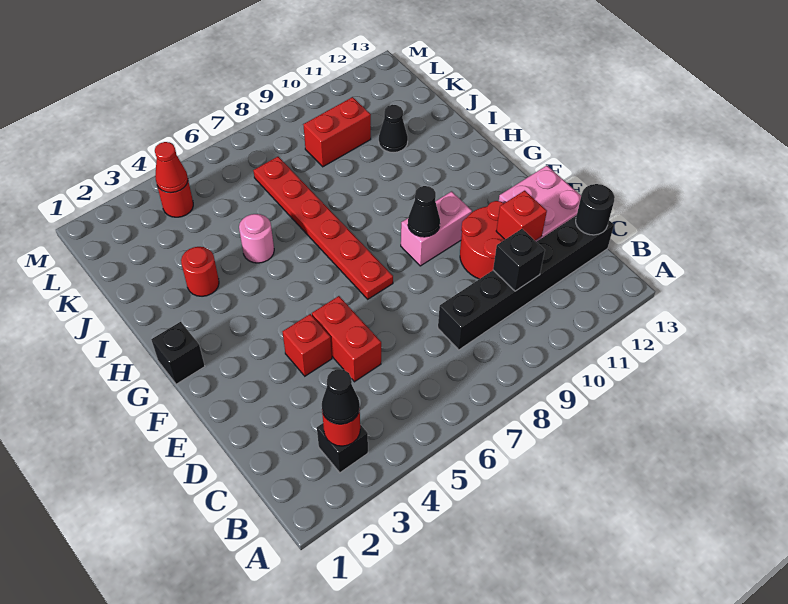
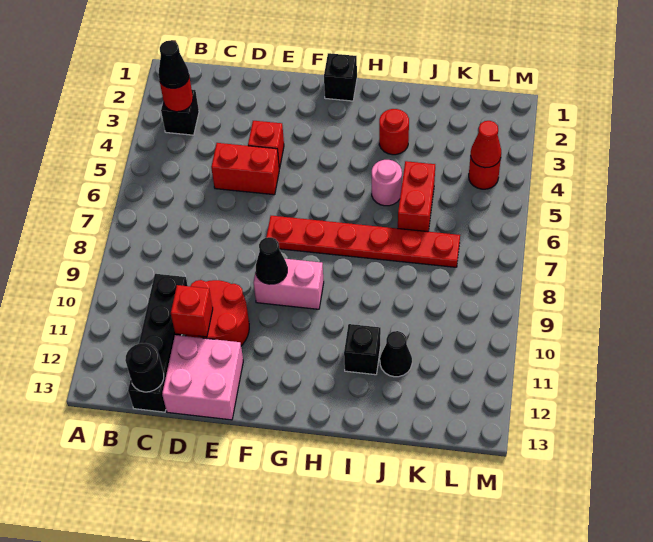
black 1x6 brick [438,215,614,350] -> black 1x4 brick [128,274,188,412]
black 1x1 brick [493,229,545,291] -> black 1x1 brick moved to [344,324,381,375]
pink 1x2 brick [401,191,472,266] -> pink 1x2 brick turned to [254,259,324,309]
red 1x2 brick [303,97,371,167] -> red 1x2 brick moved to [398,161,435,232]

